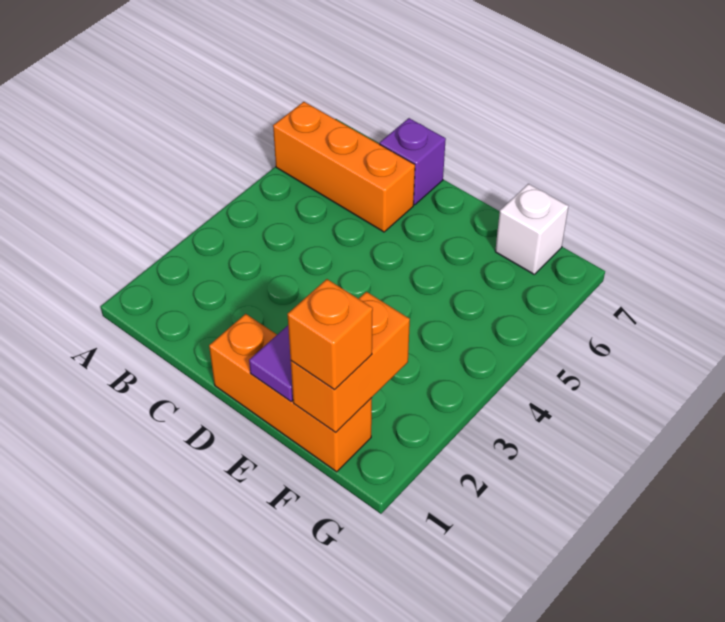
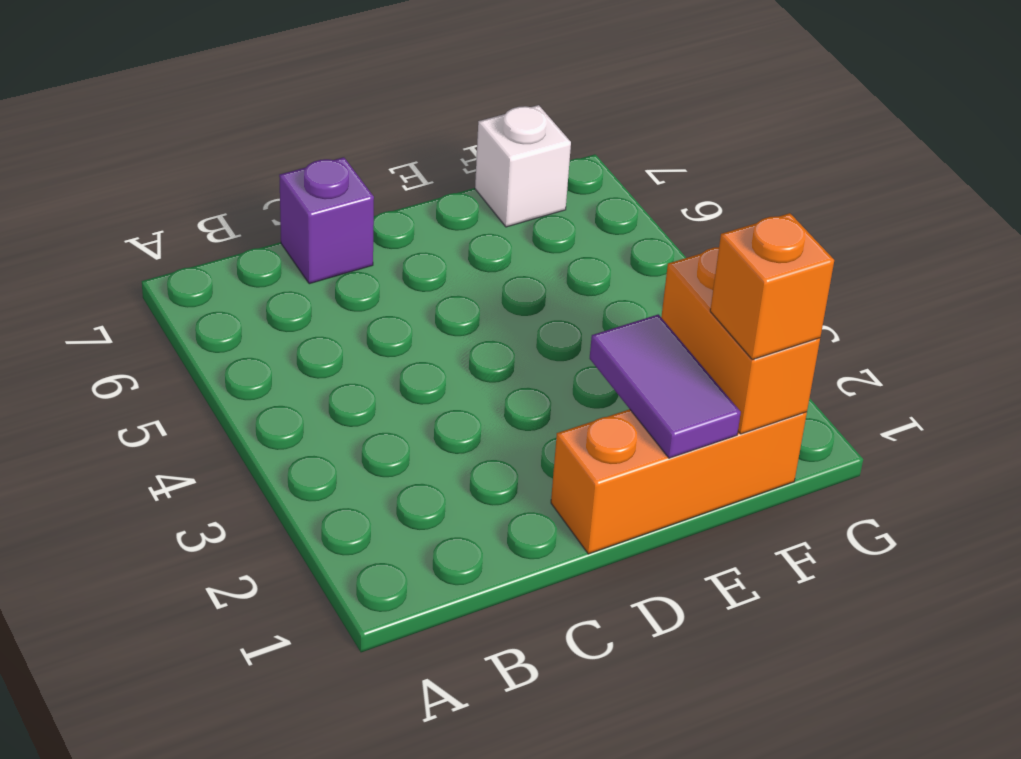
orange 1x3 brick [273,102,415,232] -> none

